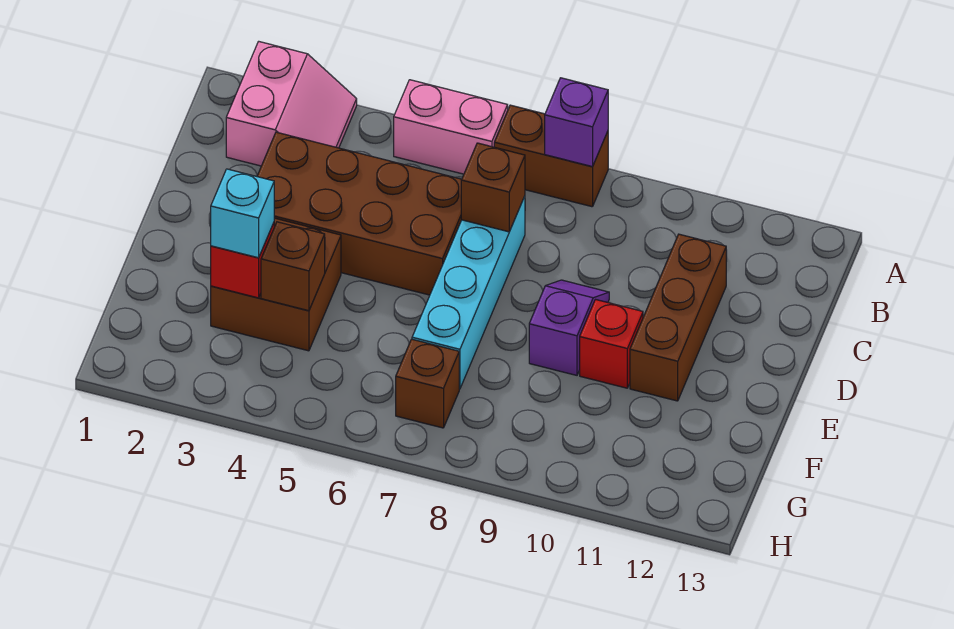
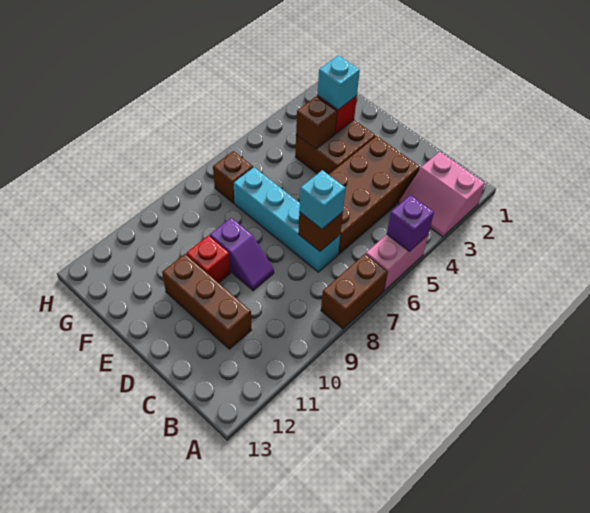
purple 1x1 brick [545,78,608,167] -> purple 1x1 brick moved to [387,195,434,251]
none -> cyan 1x1 brick [299,170,346,229]

